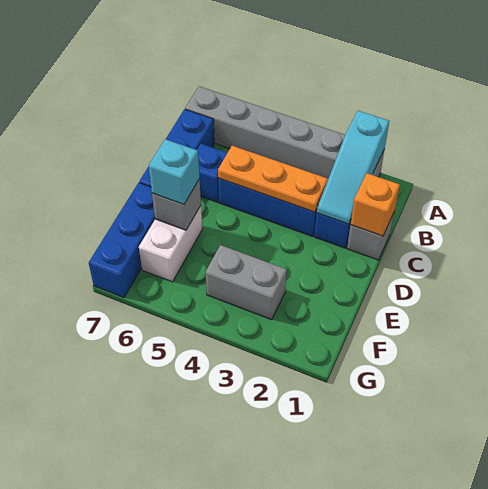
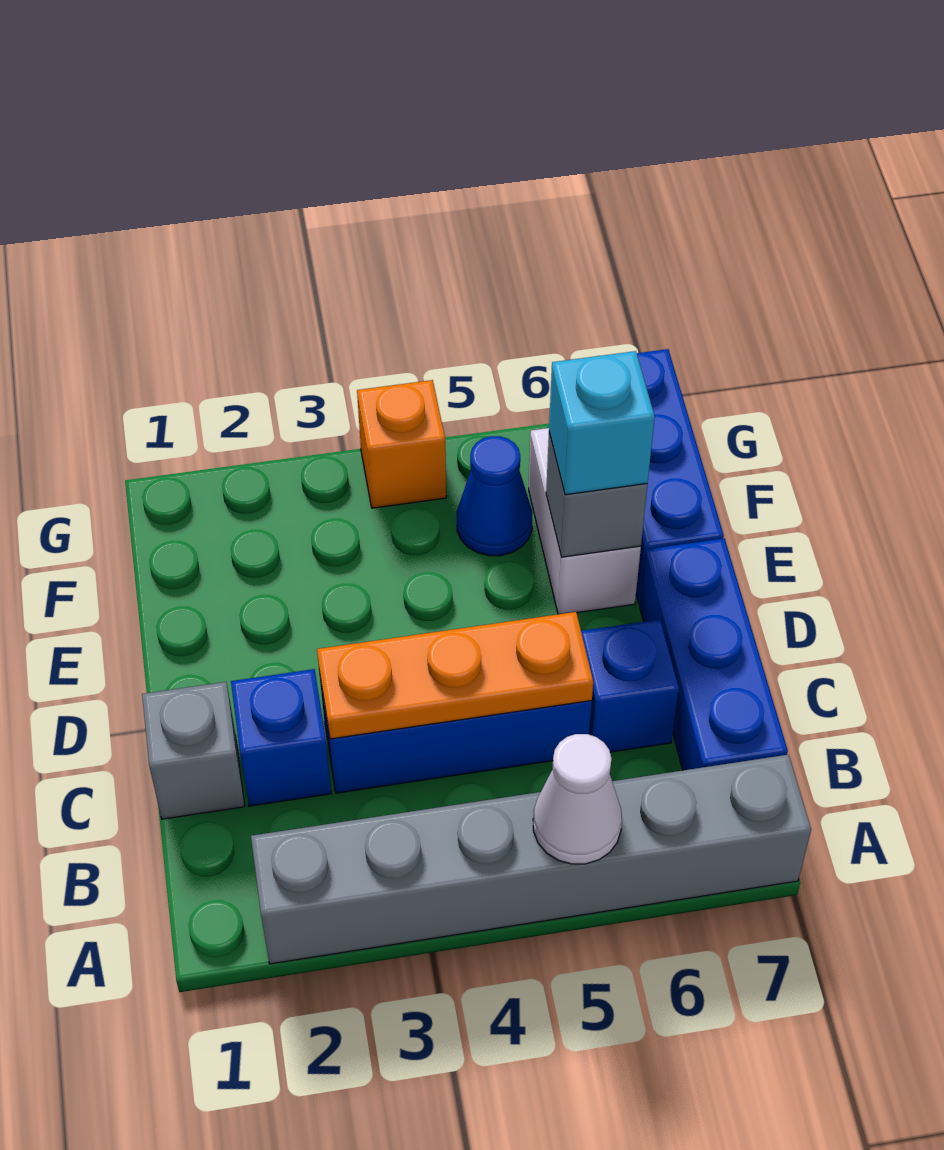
cyan 1x3 slope [317,111,389,224] -> none
none -> white 1x1 cone [533,734,622,864]
orange 1x1 brick [351,173,400,236] -> orange 1x1 brick moved to [357,380,446,508]
grey 1x2 brick [206,245,287,320] -> none
none -> blue 1x1 cone [457,436,532,556]

